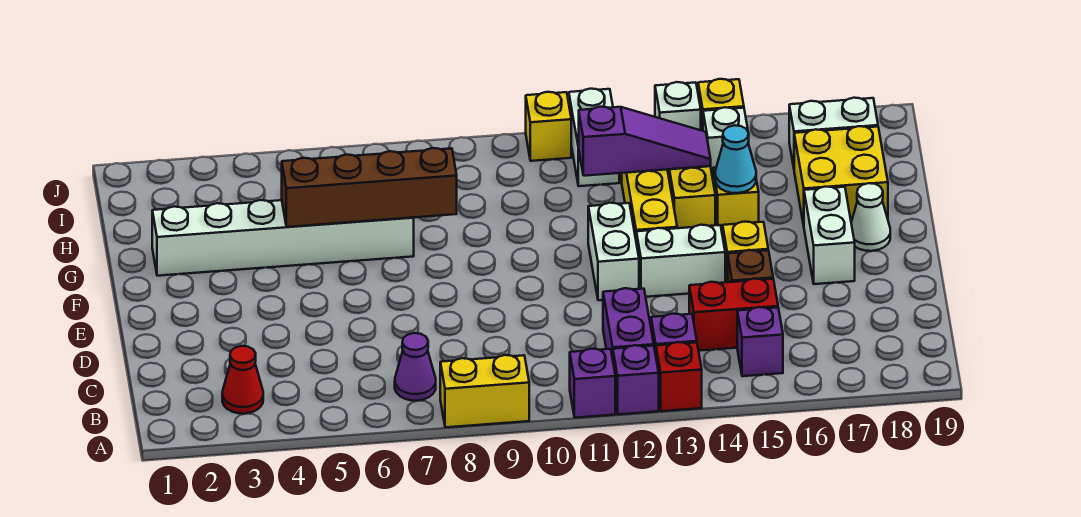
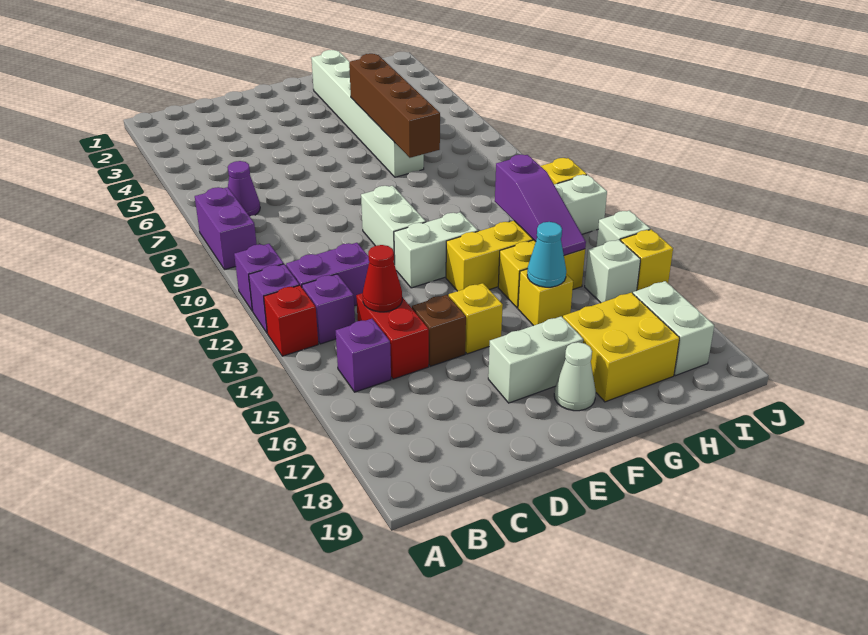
yellow 1x2 brick [440,355,529,427] -> purple 1x2 brick [195,187,257,270]
red 1x1 cone [222,346,263,414] -> red 1x1 cone moved to [363,245,402,312]
white 1x2 brick [636,225,725,297] -> white 1x2 brick moved to [361,186,426,264]

